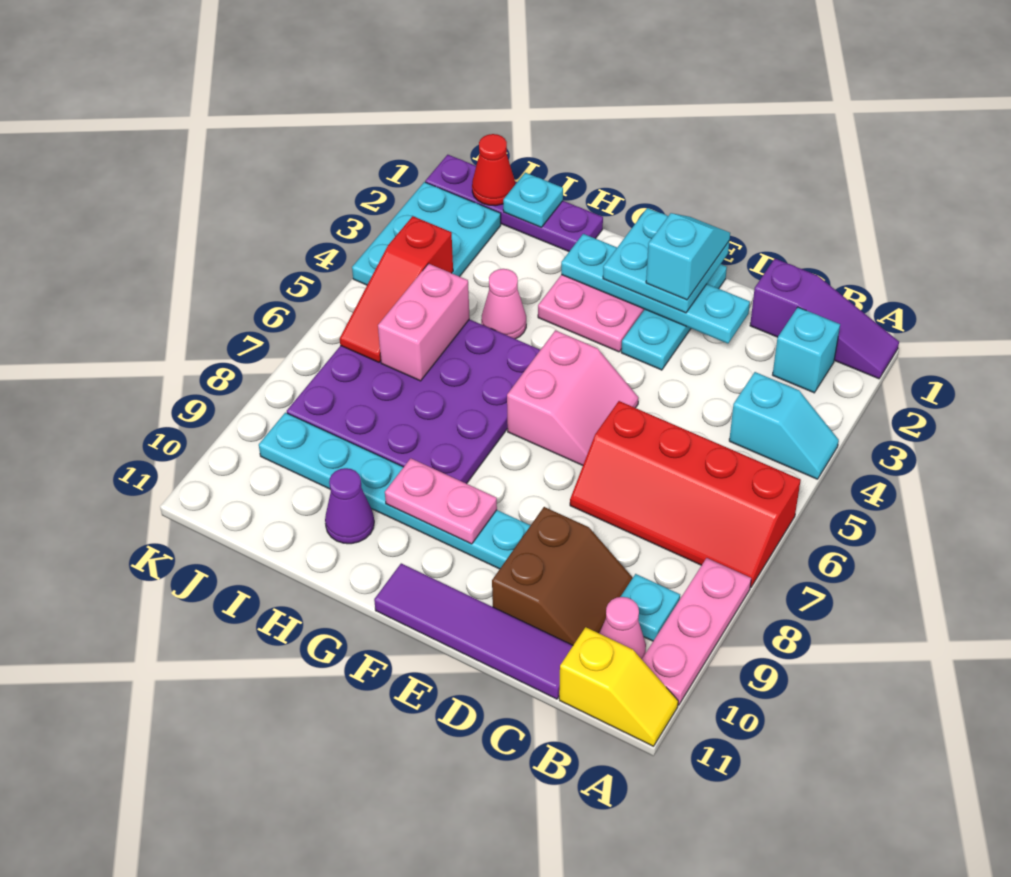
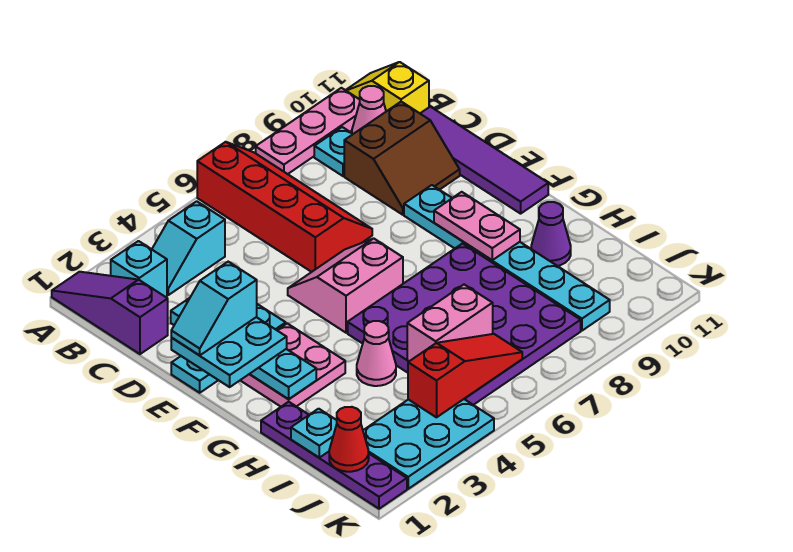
cyan 1x2 slope [729,372,839,479] -> cyan 1x2 slope turned to [152,201,225,295]
brown 2x2 slope [492,507,633,645] -> brown 2x2 slope turned to [344,102,460,215]

